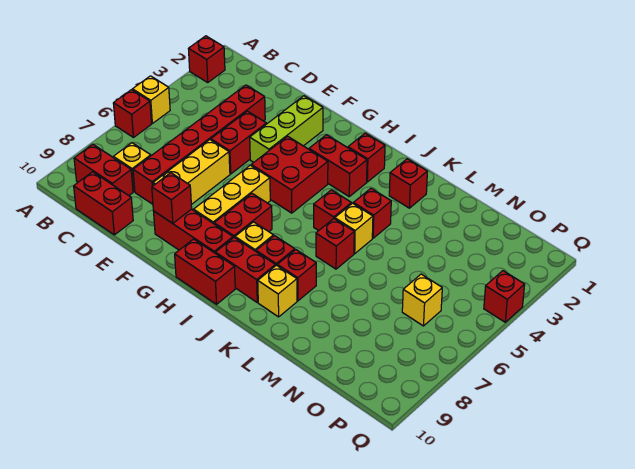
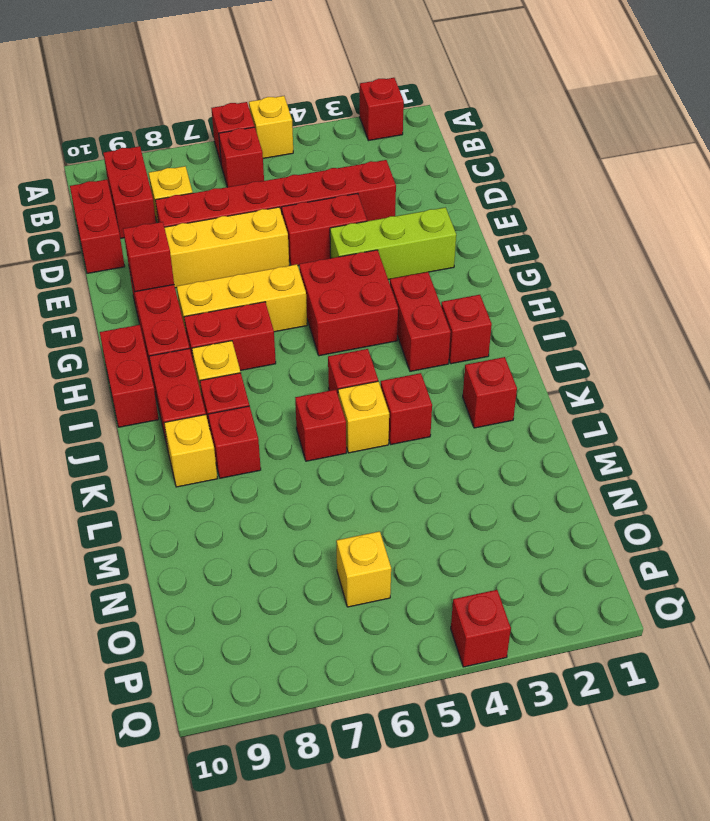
none -> red 1x1 brick [219,127,264,187]

